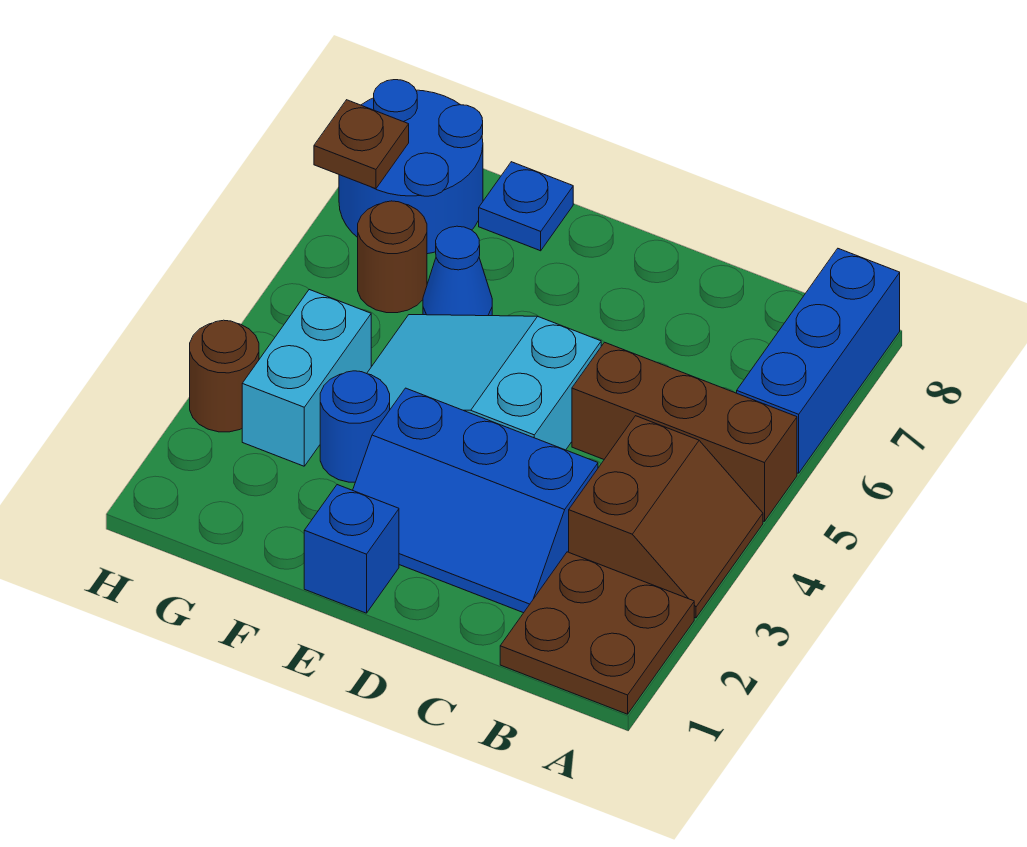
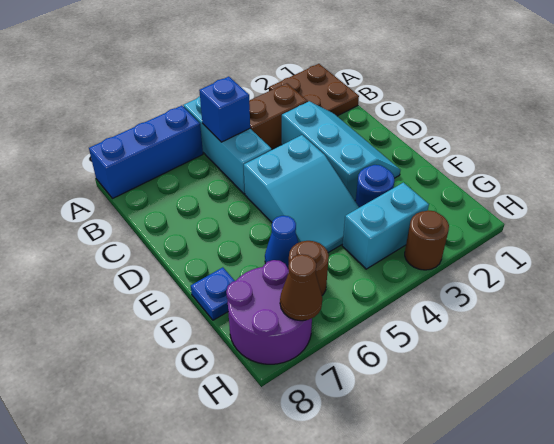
brown 1x3 brick [572,342,797,522] -> cyan 1x3 brick [183,96,272,194]
blue 2x3 slope [353,388,598,613] -> cyan 2x3 slope [282,101,400,200]
blue 1x1 brick [304,485,399,613] -> blue 1x1 brick moved to [199,77,250,142]
blue 2x2 round brick [339,80,483,254] -> purple 2x2 round brick [226,260,312,364]
brown 1x1 plate [314,100,409,189] -> brown 1x1 cone [280,254,322,321]

